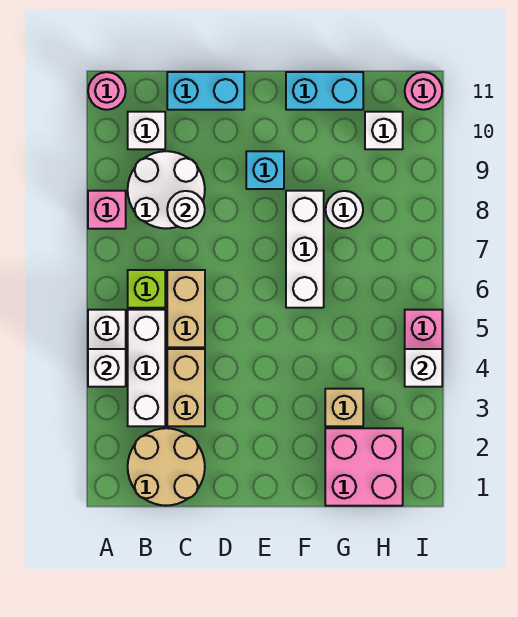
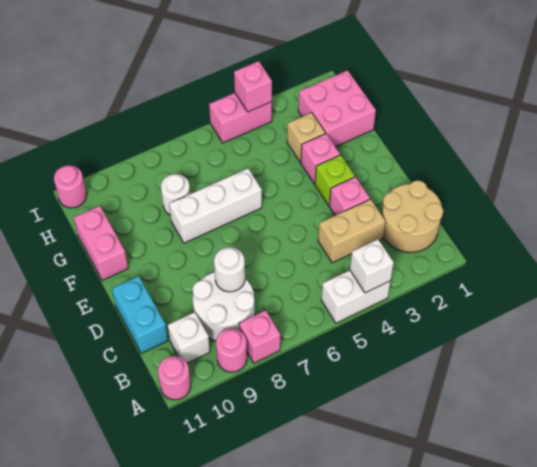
none -> pink 1x1 round brick [216,329,247,372]
white 1x3 brick [128,310,165,426] -> none
lime 1x1 brick [128,270,165,308] -> lime 1x1 brick moved to [315,155,355,205]
tan 1x2 brick [167,270,205,347] -> none
none -> pink 1x1 brick [329,177,370,215]
cyan 1x1 brick [246,151,284,189] -> none
none -> pink 1x1 brick [301,134,340,184]
cyan 1x2 brick [286,72,363,110] -> pink 1x2 brick [74,206,128,280]
white 1x1 brick [365,112,403,149] -> none
white 1x1 brick [405,349,442,387] -> pink 1x1 brick [234,61,272,112]

